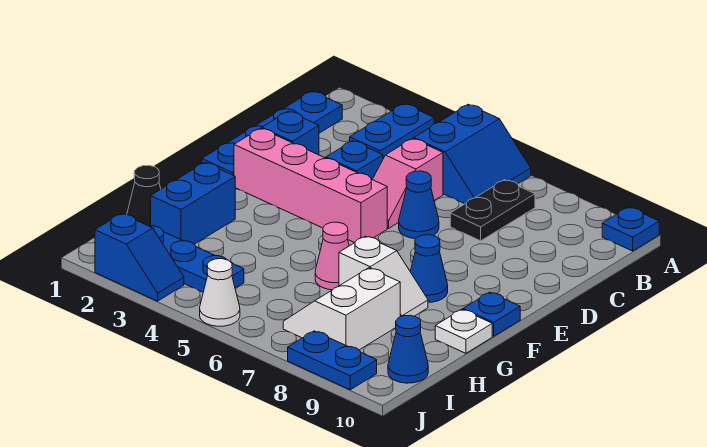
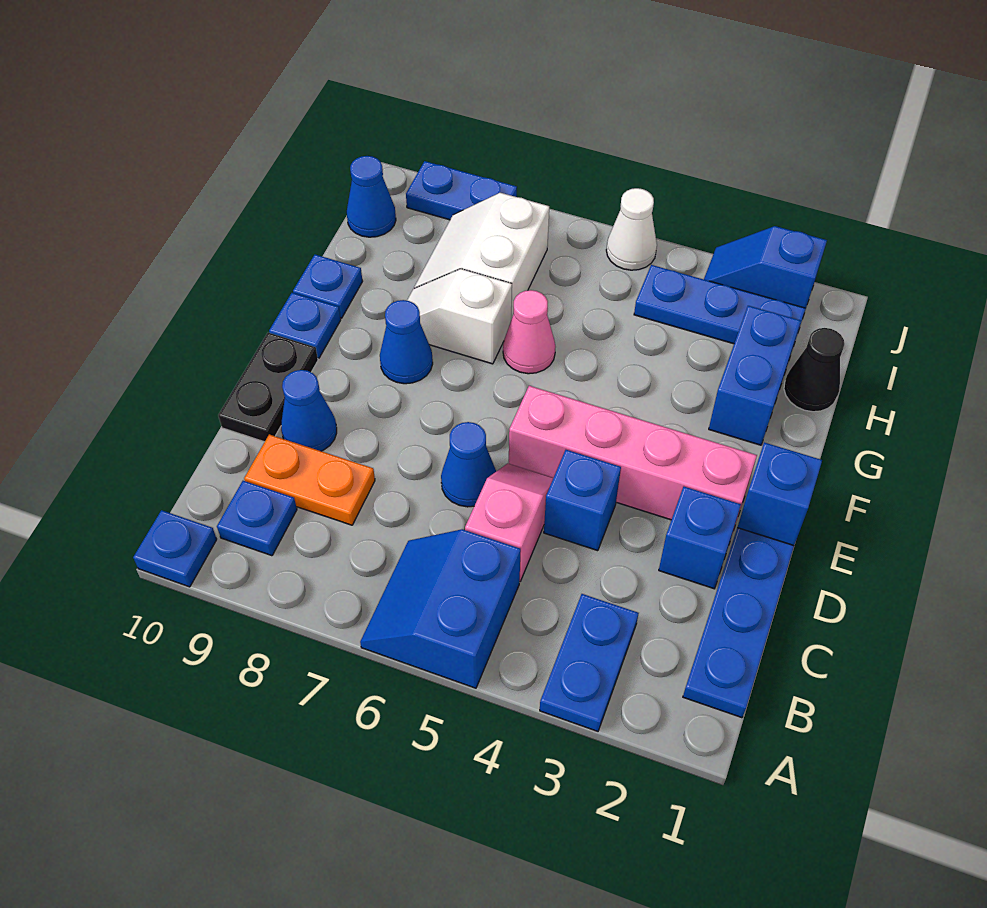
black 1x2 plate [450,180,535,241] -> black 1x2 plate moved to [218,333,318,442]
none -> blue 1x1 plate [217,481,297,556]
none -> orange 1x2 plate [244,434,375,525]
none -> blue 1x1 cone [281,370,337,451]
none -> blue 1x1 brick [737,442,822,546]
white 1x1 plate [435,309,492,353] -> blue 1x1 plate [293,255,363,318]
white 2x2 slope [283,268,400,350] -> white 2x2 slope turned to [414,193,549,319]

